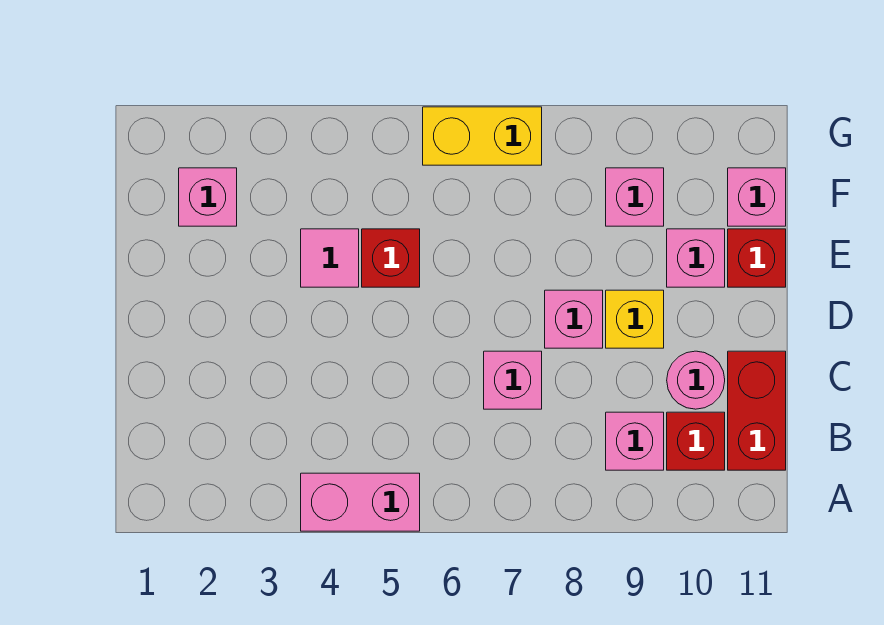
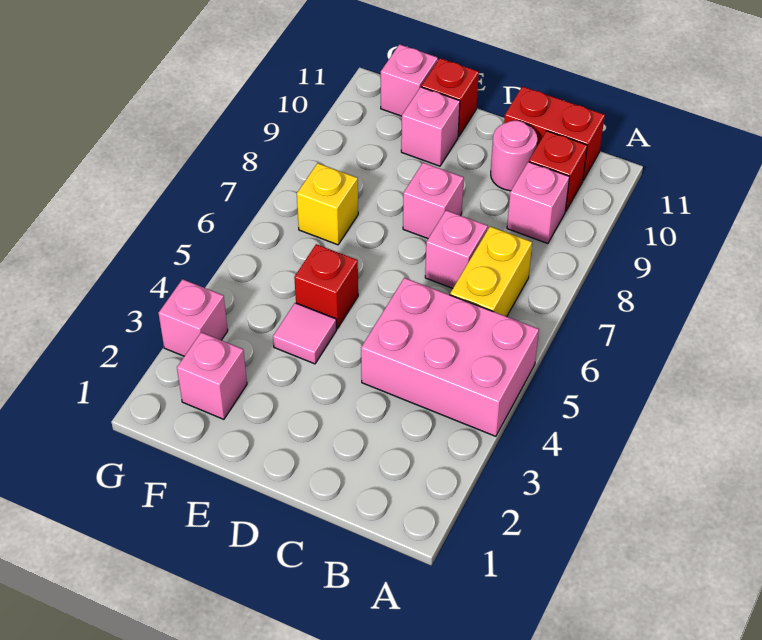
pink 1x2 brick [301,473,420,531] -> pink 2x3 brick [361,278,539,436]
yellow 1x1 brick [606,290,664,348] -> yellow 1x1 brick moved to [297,163,358,245]
pink 1x1 brick [606,168,664,226] -> pink 1x1 brick moved to [159,279,228,356]
yellow 1x2 brick [423,107,542,165] -> yellow 1x2 brick moved to [450,227,532,317]

